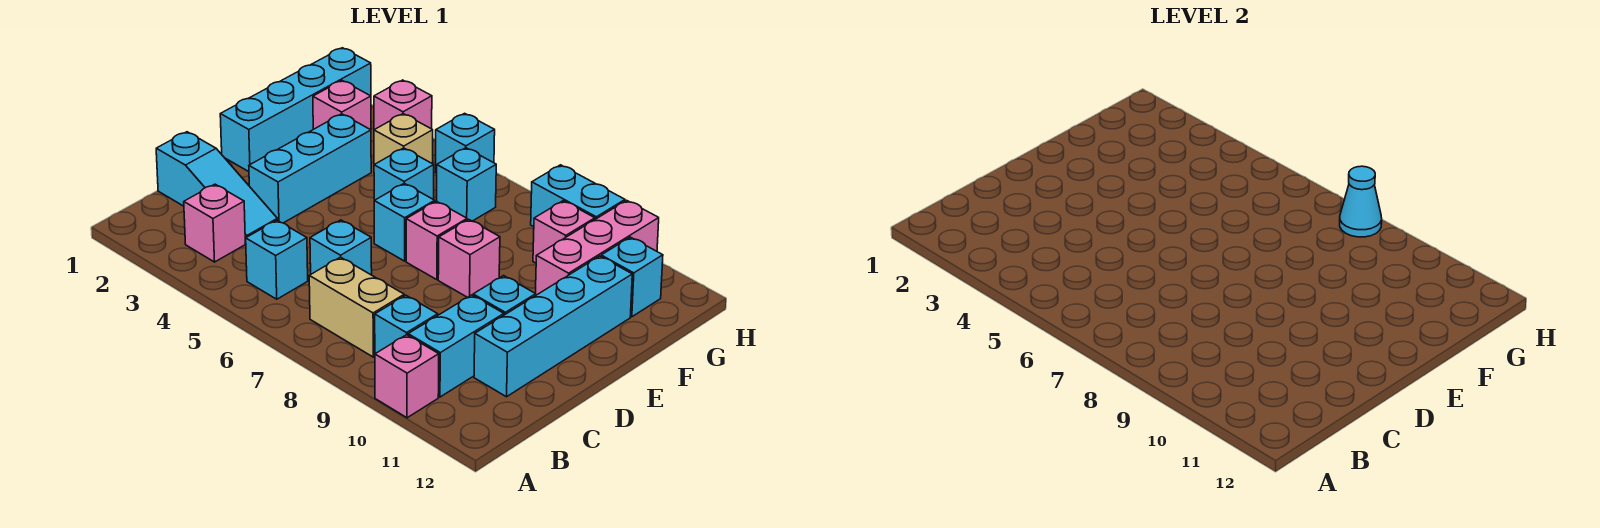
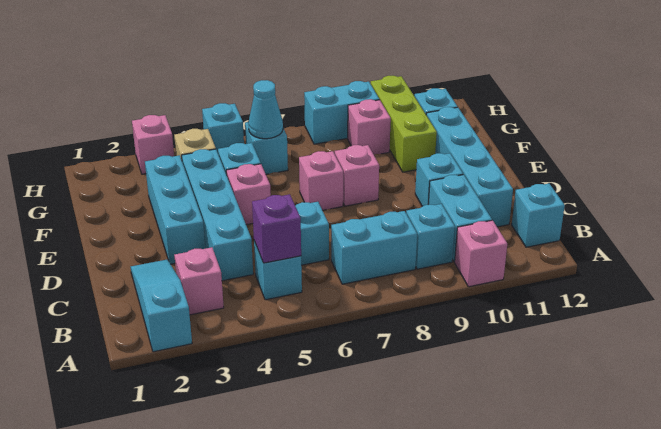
none -> purple 1x1 brick [252,194,301,263]
tan 1x2 brick [309,257,404,357] -> cyan 1x2 brick [331,211,417,284]
cyan 1x3 slope [156,132,277,242] -> cyan 1x3 slope turned to [131,260,192,352]
cyan 1x4 brick [220,48,371,172] -> cyan 1x4 brick moved to [182,149,253,281]
cyan 1x1 brick [374,183,435,261] -> cyan 1x1 brick moved to [512,184,565,247]
pink 1x3 brick [535,200,659,295] -> lime 1x3 brick [371,76,437,172]
pink 1x1 brick [313,81,371,130] -> pink 1x1 brick moved to [226,164,271,225]
cyan 1x1 cone [1340,166,1382,237] -> cyan 1x1 cone moved to [248,80,283,139]

